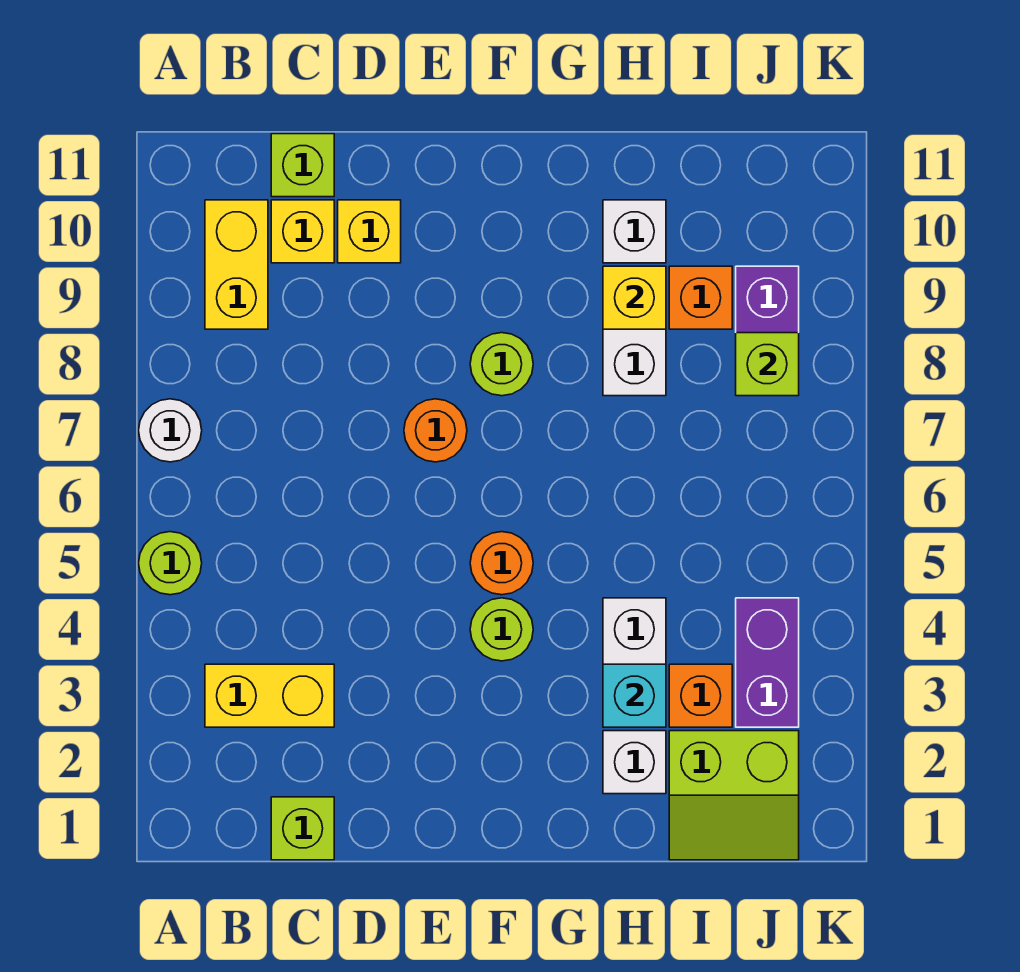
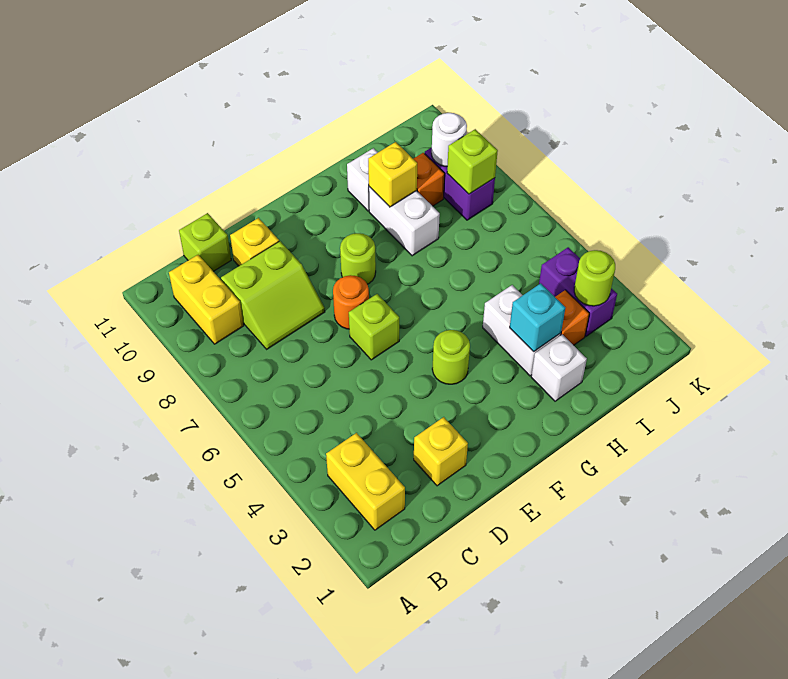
lime 1x1 round brick [139,532,202,595] -> lime 1x1 round brick moved to [574,250,615,306]
white 1x1 round brick [139,399,202,462] -> white 1x1 round brick moved to [432,113,467,166]
yellow 1x2 brick [205,664,334,727] -> yellow 1x2 brick turned to [326,433,405,530]
lime 1x1 brick [271,797,334,860] -> lime 1x1 brick moved to [349,294,399,360]
yellow 1x1 brick [271,200,334,263] -> yellow 1x1 brick moved to [414,417,468,486]
orange 1x1 round brick [470,532,533,595] -> none
lime 2x2 slope [669,731,799,860] -> lime 2x2 slope moved to [221,241,325,349]

